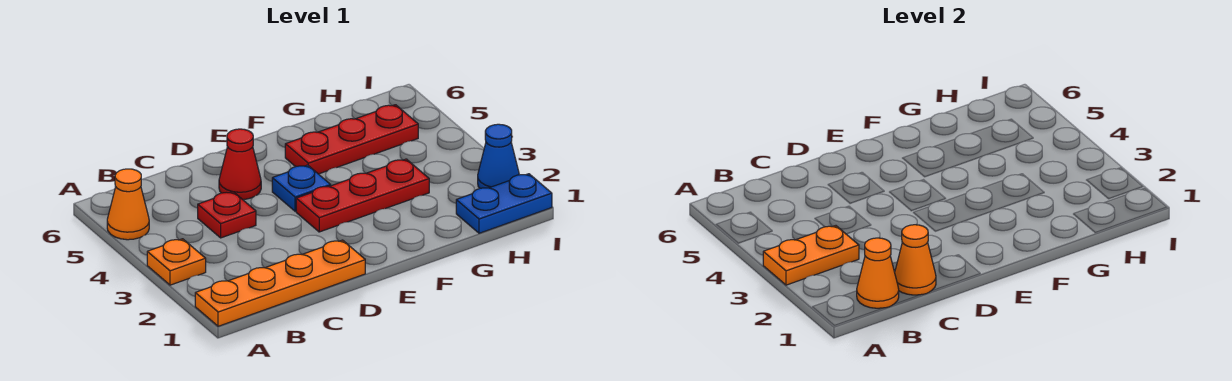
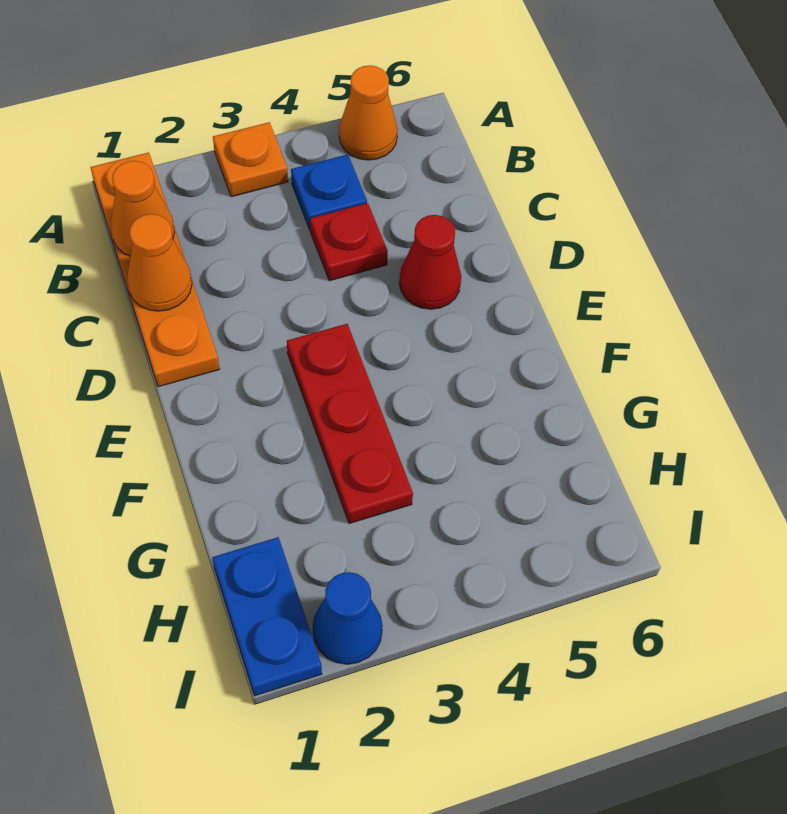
orange 1x2 plate [763,226,859,285] -> none
blue 1x1 plate [272,165,331,211] -> blue 1x1 plate moved to [291,154,367,230]
red 1x3 plate [285,105,418,174] -> none

